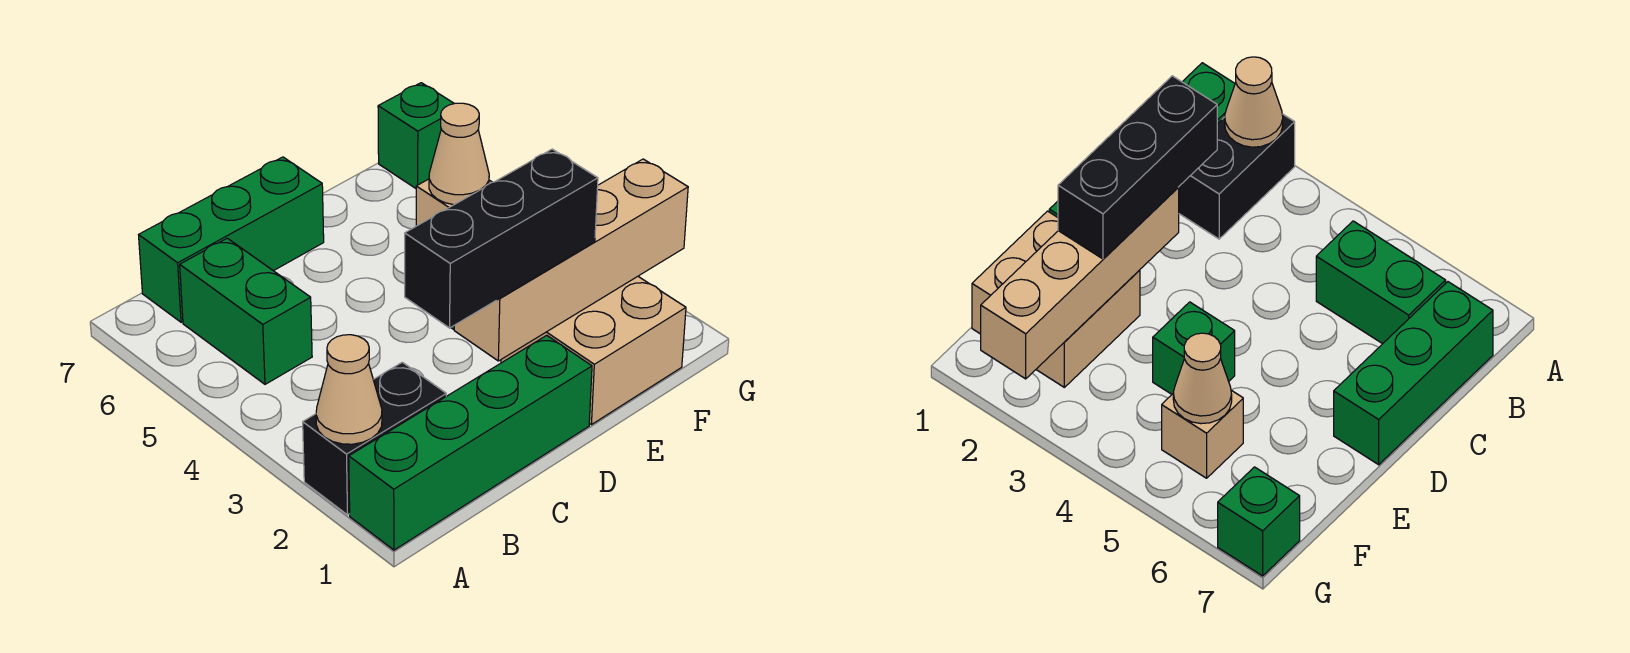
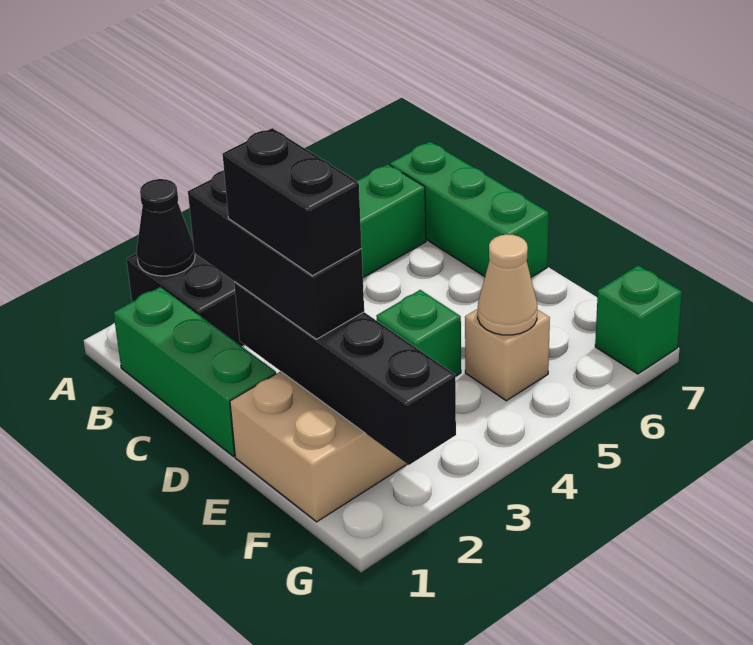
green 1x4 brick [349,335,592,550] -> green 1x3 brick [113,287,276,456]
tan 1x1 cone [316,335,382,444] -> black 1x1 cone [137,179,195,276]
tan 1x4 brick [454,159,688,361] -> black 1x4 brick [234,282,456,465]
none -> black 1x2 brick [223,128,362,276]

